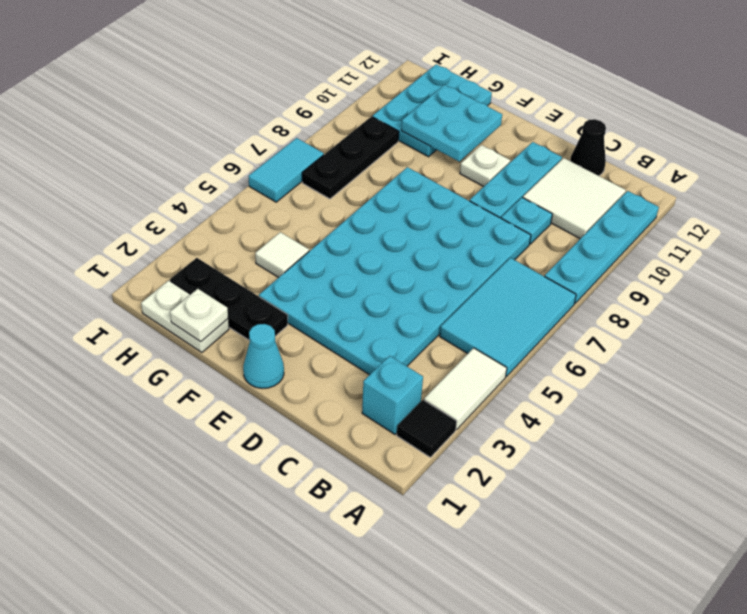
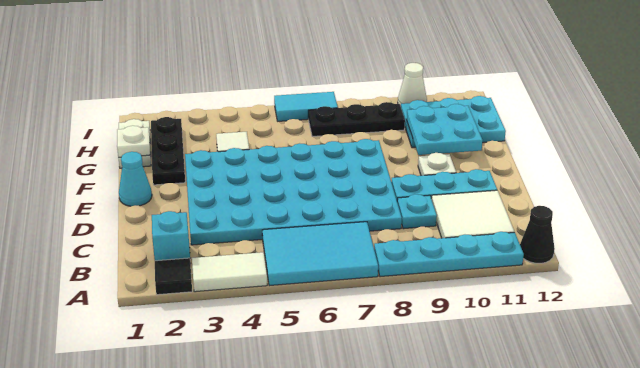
black 1x1 cone [570,119,606,176] -> black 1x1 cone moved to [520,206,555,263]
none -> white 1x1 cone [398,63,427,106]

